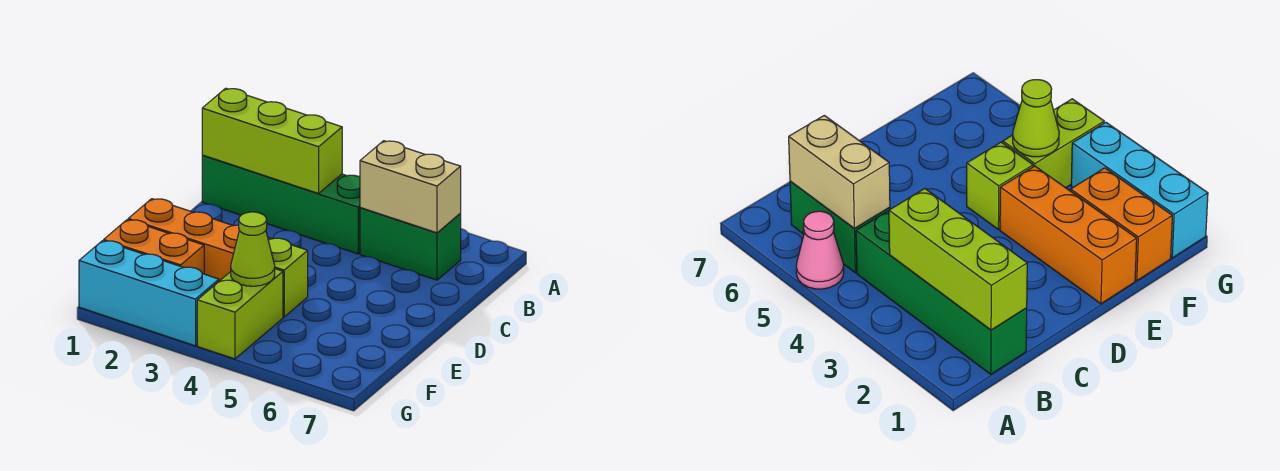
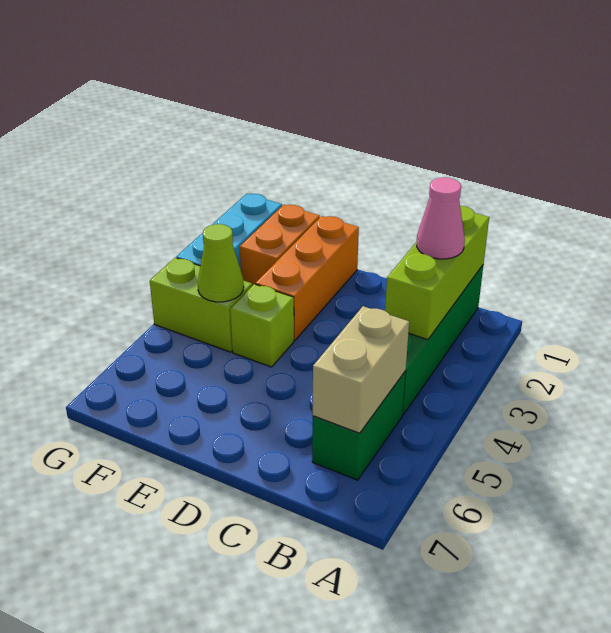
pink 1x1 cone [796,211,844,289] -> pink 1x1 cone moved to [417,177,465,259]

